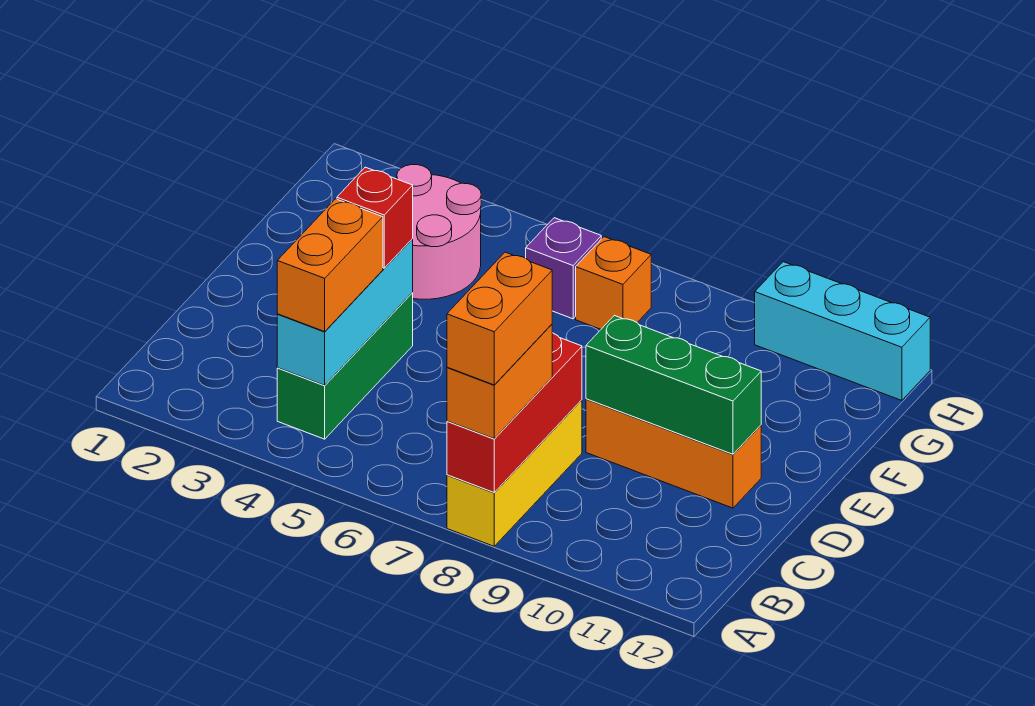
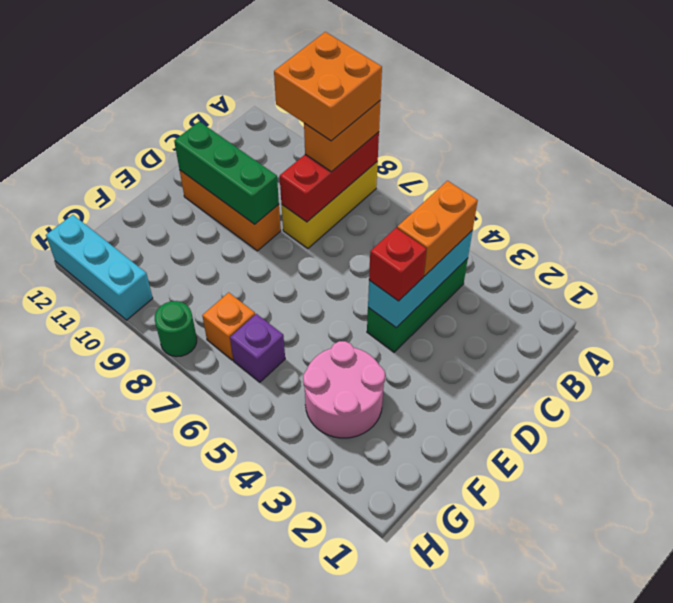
orange 1x2 brick [447,252,552,385] -> orange 2x2 brick [274,32,382,141]
none -> green 1x1 round brick [155,301,197,357]

